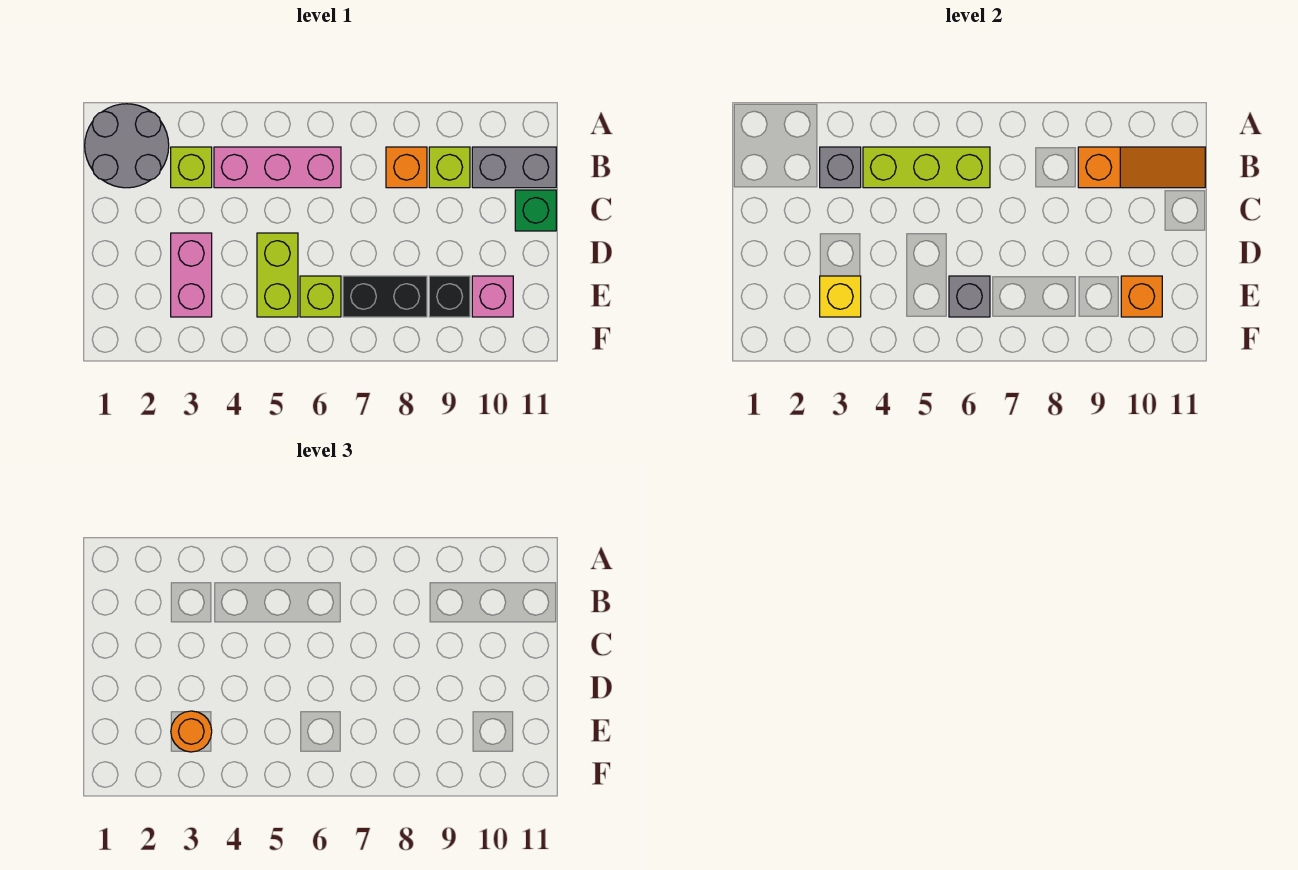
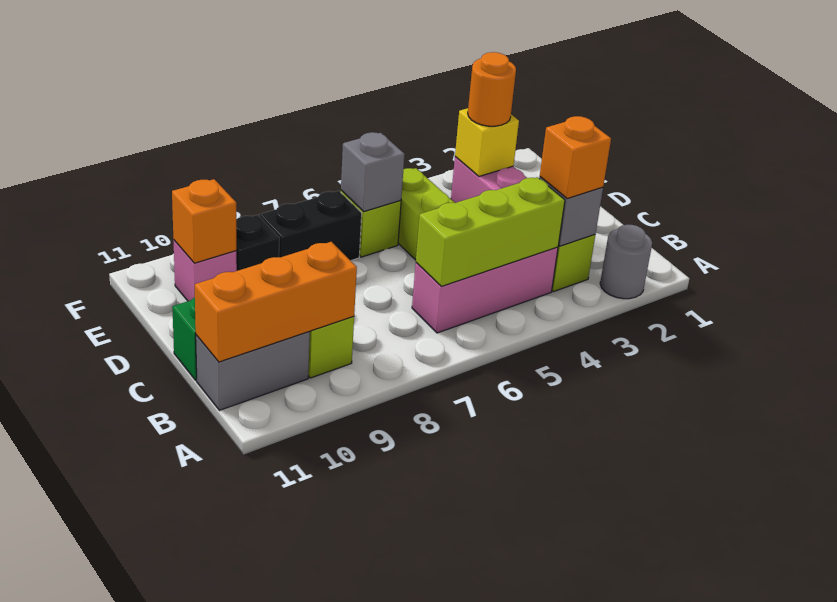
grey 2x2 round brick [85,104,169,188] -> grey 1x1 round brick [600,225,652,299]
orange 1x1 brick [386,147,427,188] -> orange 1x1 brick moved to [540,116,611,199]
orange 1x3 slope [1078,147,1205,188] -> orange 1x3 brick [195,242,357,362]

